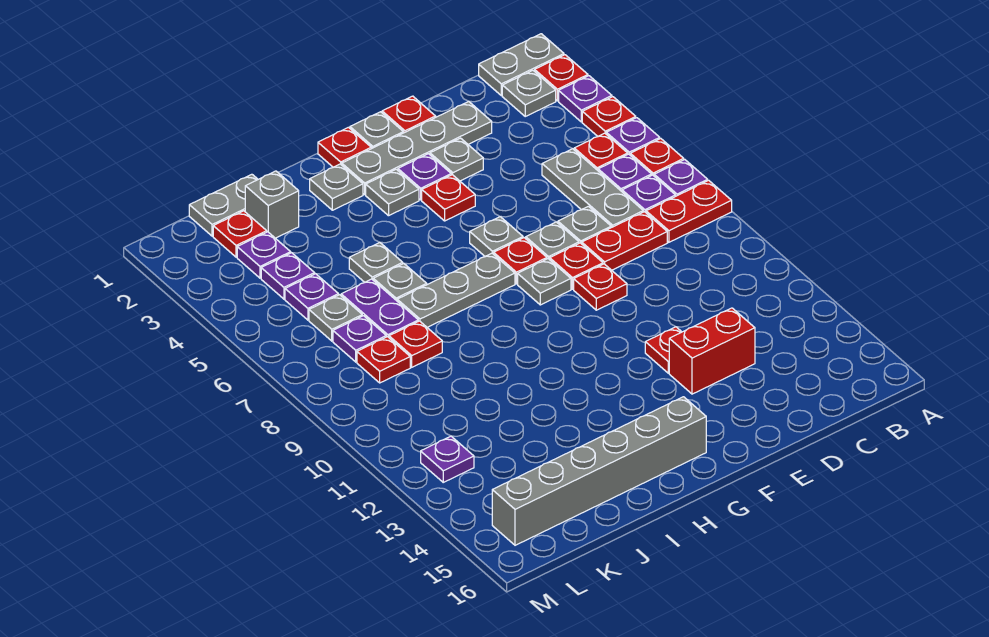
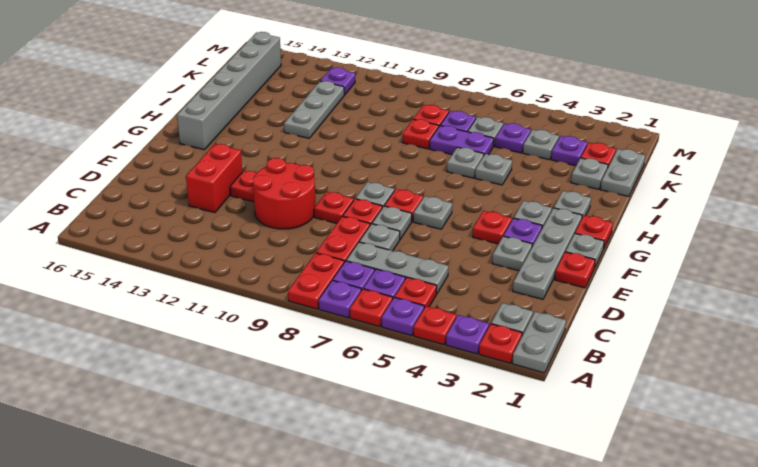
none -> red 2x2 round brick [253,158,316,229]
grey 1x3 plate [397,253,515,327] -> grey 1x3 plate moved to [284,81,344,138]
grey 1x1 brick [245,171,299,238] -> grey 1x1 plate [571,158,608,189]
purple 1x1 plate [261,253,315,299] -> grey 1x1 plate [523,130,559,160]

